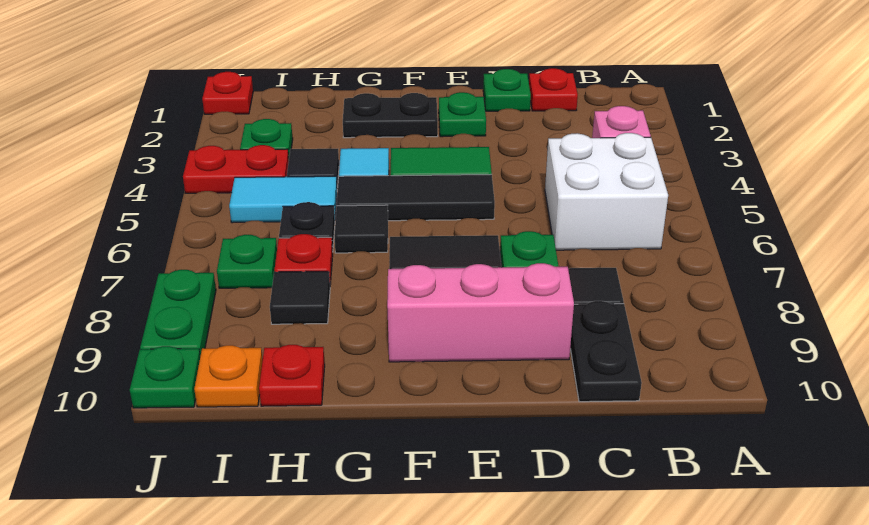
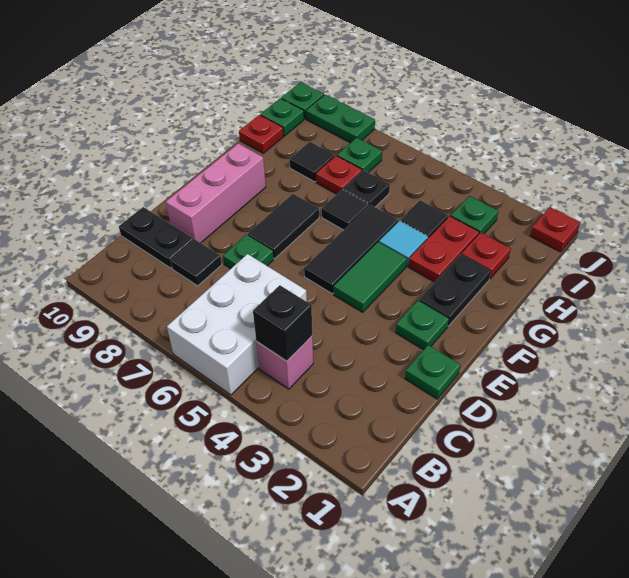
none -> black 1x1 brick [253,285,312,361]
white 2x2 brick [545,133,668,250] -> white 2x3 brick [167,254,307,395]
red 1x1 plate [529,68,578,111] -> red 1x1 plate moved to [461,233,511,279]
cyan 1x2 tile [229,176,337,223] -> none
red 1x2 plate [183,145,289,193] -> red 1x2 plate moved to [409,216,479,282]
orange 1x1 plate [194,345,263,407] -> green 1x1 plate [260,98,304,136]

